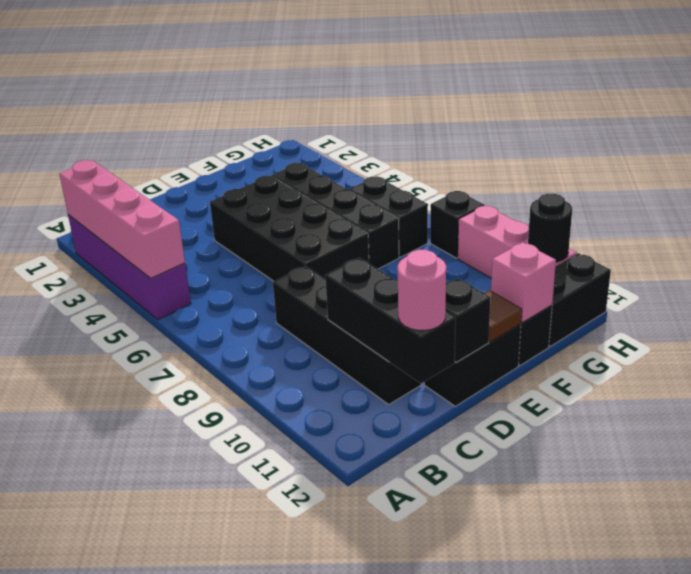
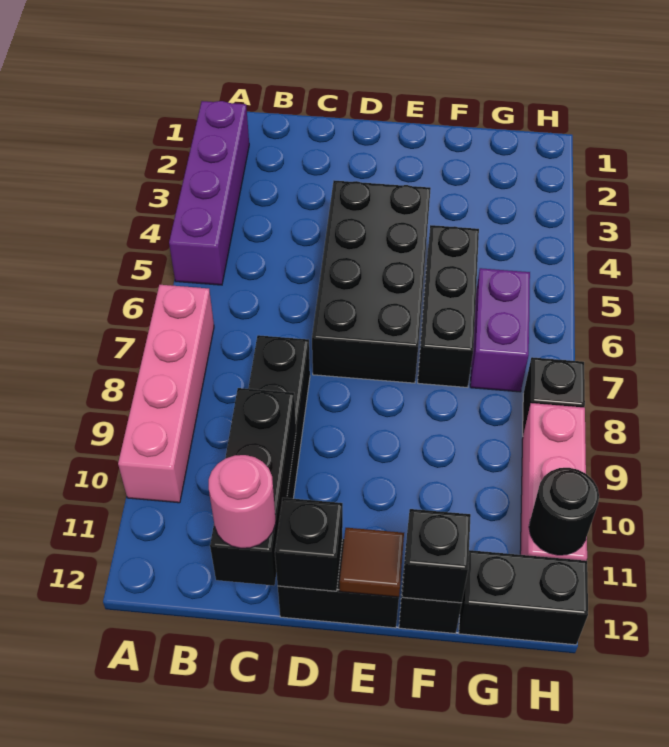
pink 1x4 brick [59,160,185,278] -> pink 1x4 brick moved to [118,285,214,503]
black 1x4 brick [272,163,399,269] -> black 1x3 brick [418,225,479,387]
pink 1x1 brick [491,242,556,322] -> black 1x1 brick [402,509,471,603]
black 1x2 brick [349,177,428,257] -> purple 1x2 brick [470,268,530,392]

